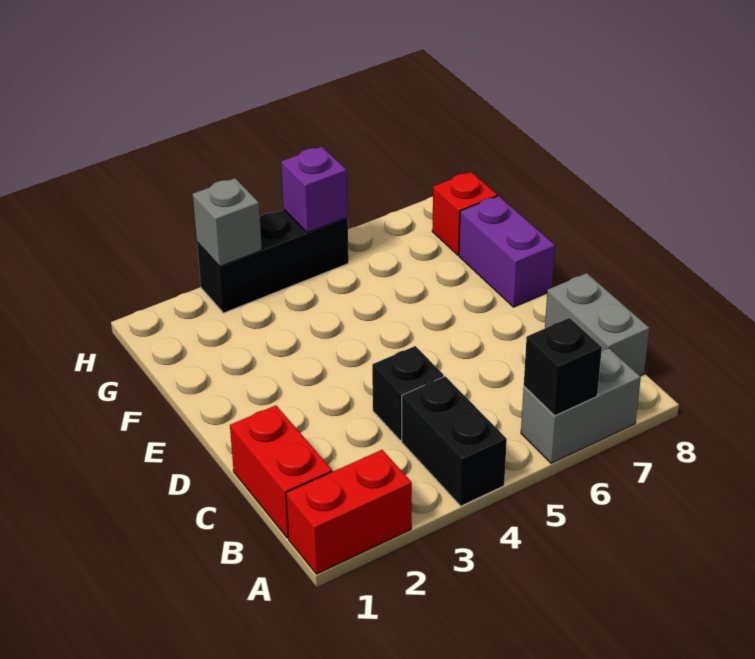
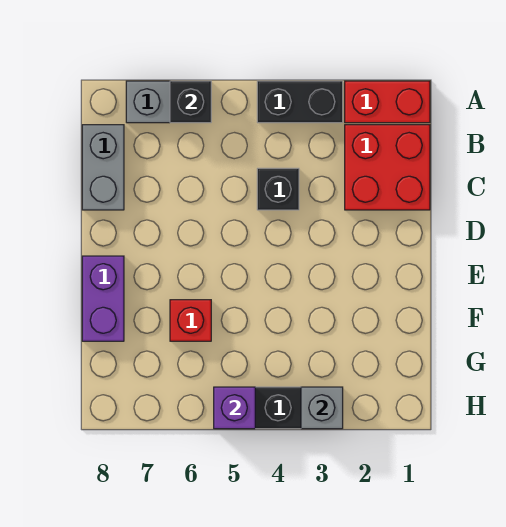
black 1x2 brick [402,376,507,506] -> black 1x2 brick turned to [257,81,343,123]
red 1x2 brick [230,405,332,538] -> red 2x2 brick [345,125,430,210]
red 1x1 brick [432,172,497,255] -> red 1x1 brick moved to [170,300,211,341]

